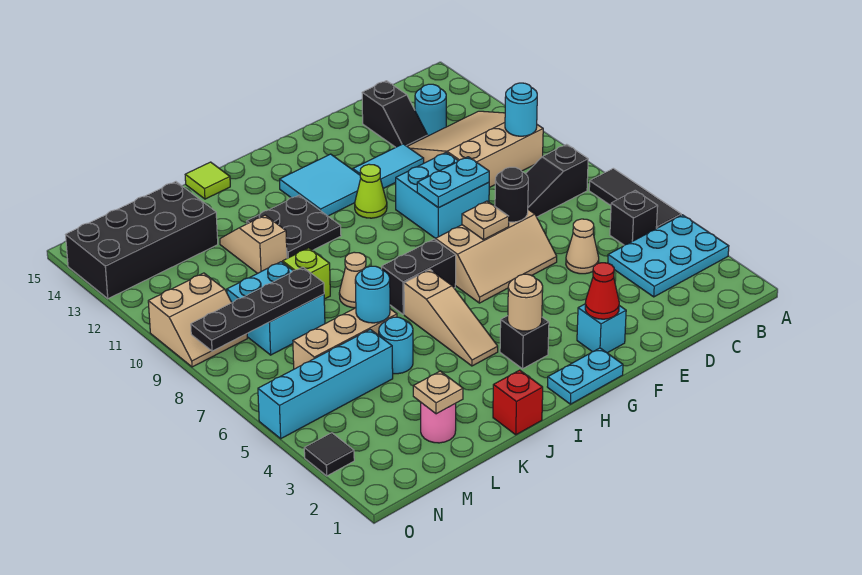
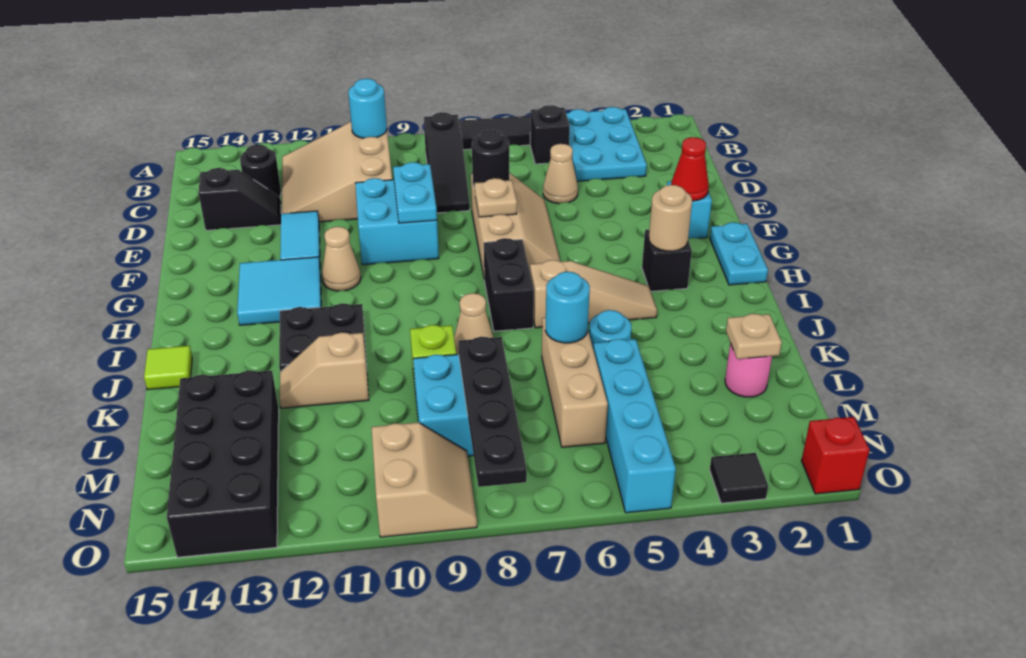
cyan 1x1 round brick [415,84,446,136] -> black 1x1 round brick [240,145,281,197]
lime 1x1 cone [355,164,387,218] -> tan 1x1 cone [322,227,361,291]
red 1x1 brick [493,370,543,435] -> red 1x1 brick moved to [801,417,869,494]

